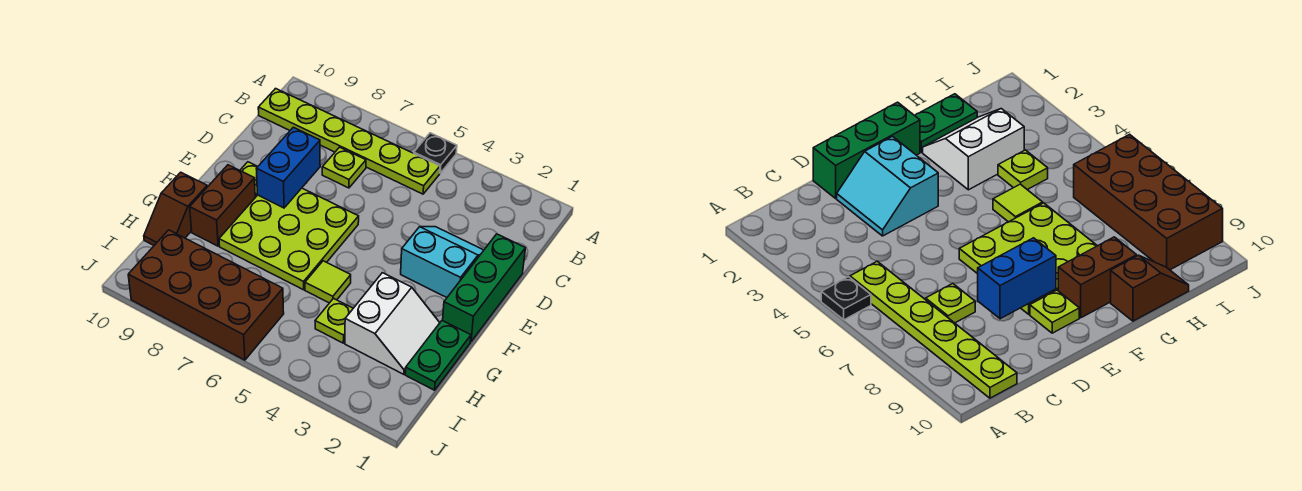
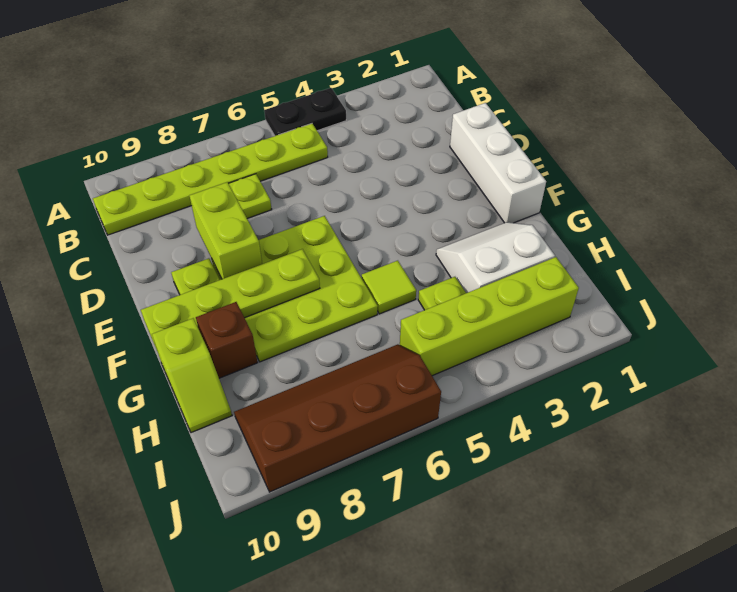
black 1x1 plate [414,133,457,173] -> black 1x2 plate [264,88,346,136]
green 1x3 brick [443,234,525,342] -> white 1x3 brick [450,103,546,223]
cyan 2x2 slope [401,227,484,297] -> none
blue 1x2 brick [256,127,320,208] -> lime 1x2 brick [190,182,262,279]
none -> lime 1x4 plate [141,249,320,347]
brown 1x2 brick [190,165,255,246] -> brown 1x1 brick [196,302,258,378]
green 1x2 plate [405,320,471,390] -> none
white 2x2 slope [345,273,440,374] -> white 2x2 slope turned to [436,222,555,293]
brown 1x2 slope [144,172,207,245] -> lime 1x2 slope [152,318,232,433]
none -> lime 1x4 brick [400,257,579,376]
brown 2x4 brick [128,230,284,360] -> brown 2x4 slope [234,344,441,492]

